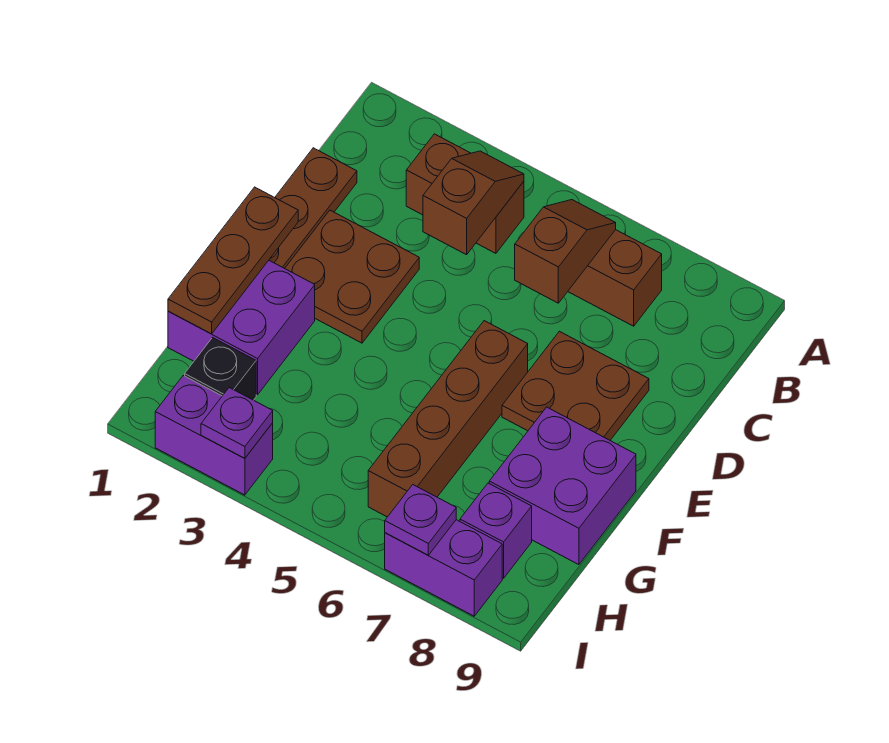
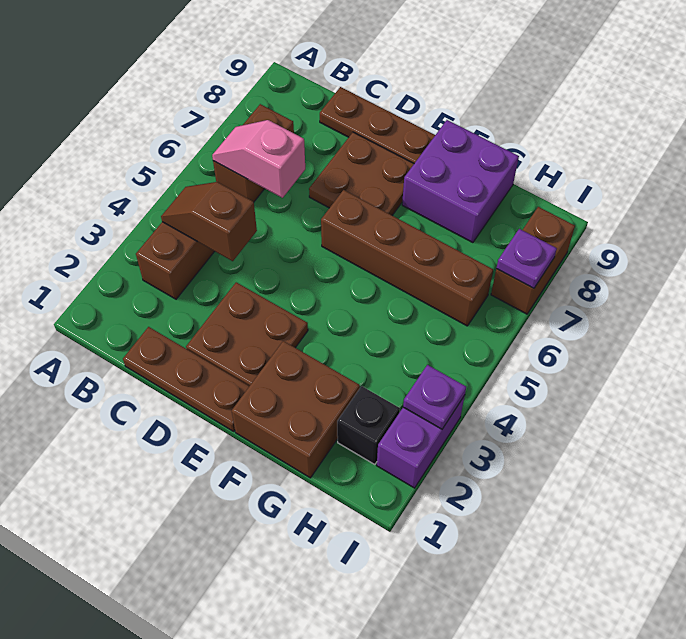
brown 1x2 slope [515,200,616,303] -> pink 1x2 slope [212,120,305,198]
brown 1x3 plate [168,187,298,334] -> brown 1x3 plate moved to [320,87,435,163]
purple 2x2 brick [168,260,315,395] -> brown 2x2 brick [232,341,360,478]
purple 1x1 brick [460,483,532,578] -> none
purple 1x2 brick [385,520,502,616] -> brown 1x2 brick [491,207,575,314]

